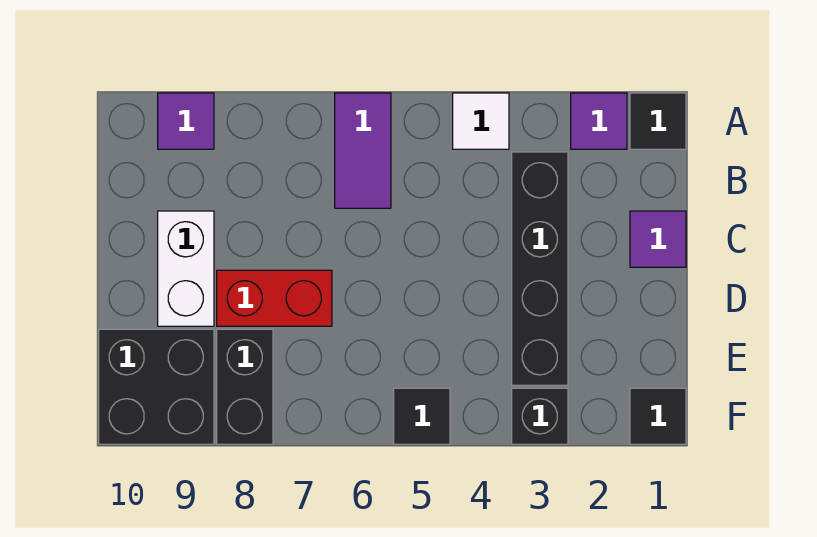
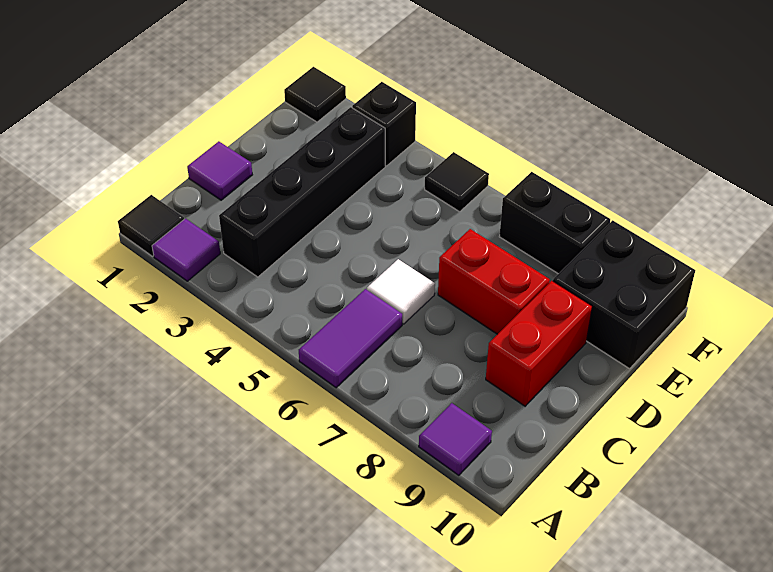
white 1x1 tile [453,93,509,149] -> white 1x1 tile moved to [367,259,435,324]
white 1x2 brick [158,211,214,326] -> red 1x2 brick [486,281,592,406]
black 1x2 brick [217,329,273,444] -> black 1x2 brick turned to [499,172,610,274]

